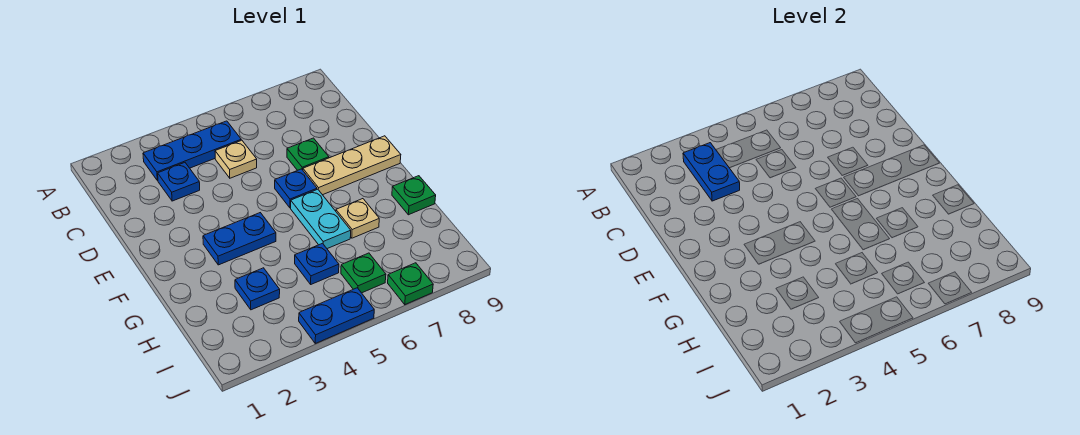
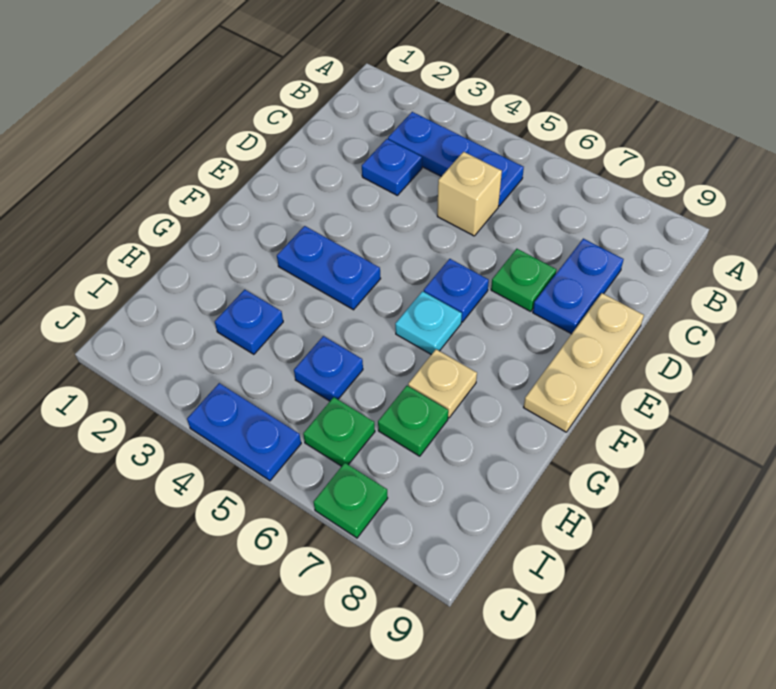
blue 1x2 plate [683,143,740,201] -> blue 1x2 plate moved to [533,239,624,334]
tan 1x1 plate [215,140,257,178] -> tan 1x1 brick [437,152,502,236]
tan 1x3 plate [303,136,401,195] -> tan 1x3 plate turned to [523,293,644,432]
cyan 1x2 plate [291,189,351,249] -> cyan 1x1 plate [395,291,462,355]
green 1x1 plate [392,176,436,215] -> green 1x1 plate moved to [378,386,448,456]

